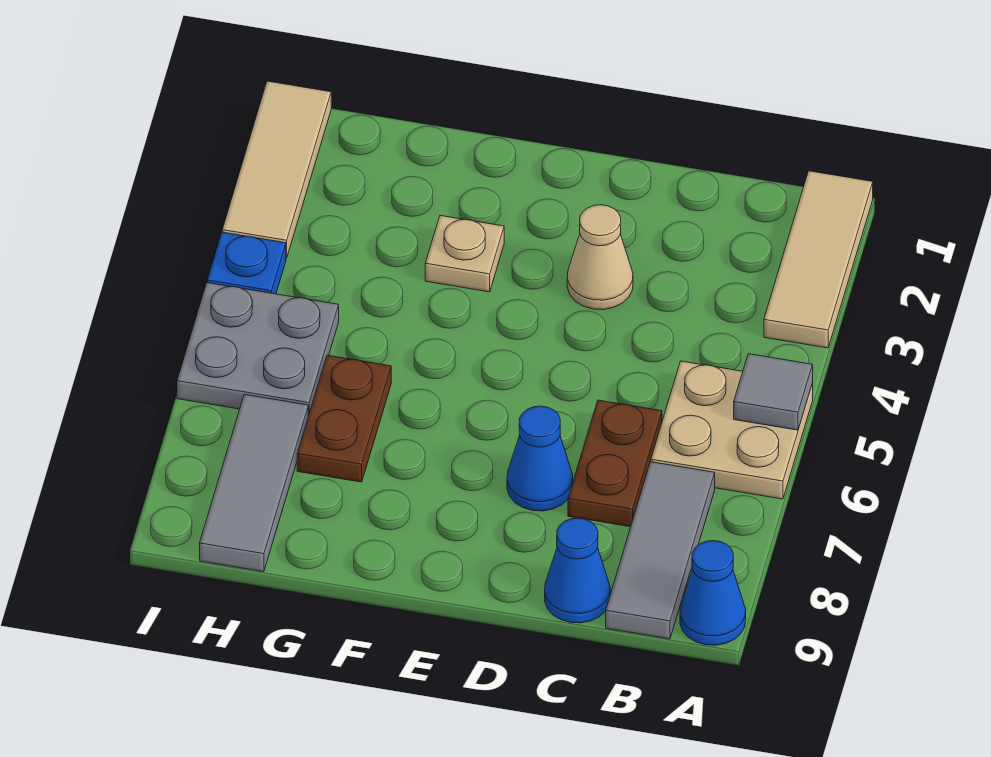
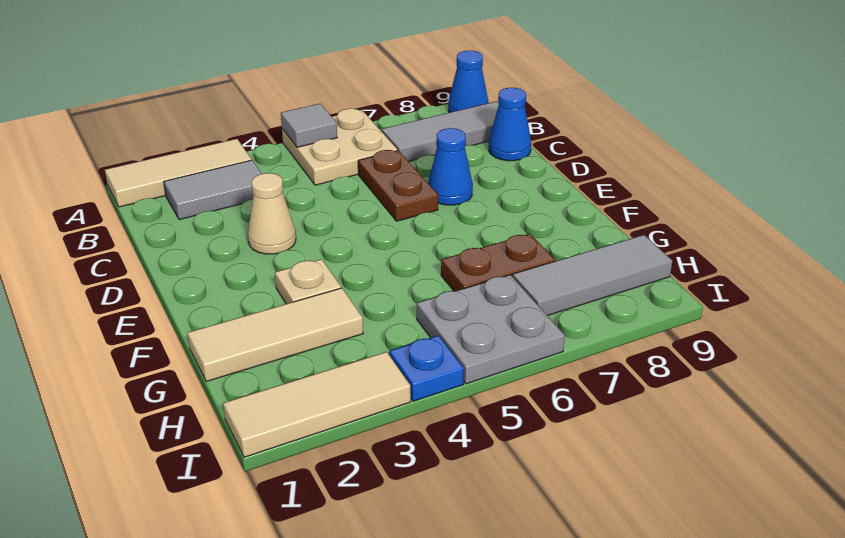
none -> grey 1x2 tile [164,160,262,220]
brown 1x2 plate [568,400,662,527] -> brown 1x2 plate turned to [358,150,438,221]
none -> tan 1x3 tile [187,288,363,382]

